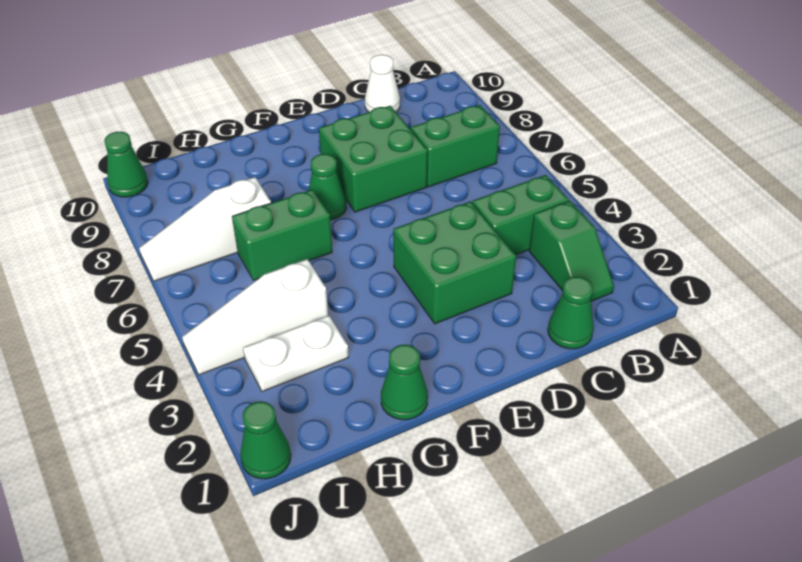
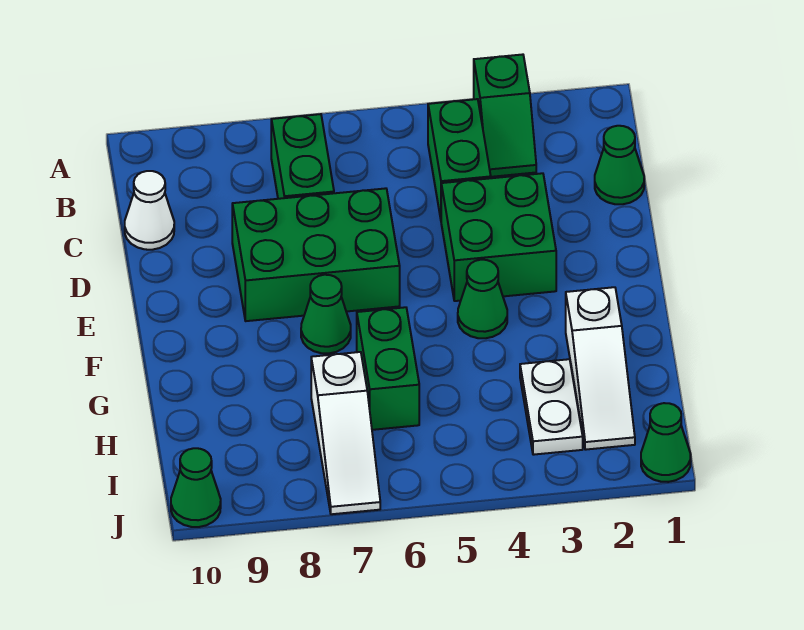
green 1x2 slope [529,201,614,301] -> green 1x2 slope turned to [474,54,536,177]
green 2x2 brick [319,106,428,212] -> green 2x3 brick [232,188,400,321]
green 1x1 cone [381,345,428,420] -> green 1x1 cone moved to [458,260,507,338]
white 1x3 slope [182,259,328,375] -> white 1x3 slope moved to [566,287,635,450]

